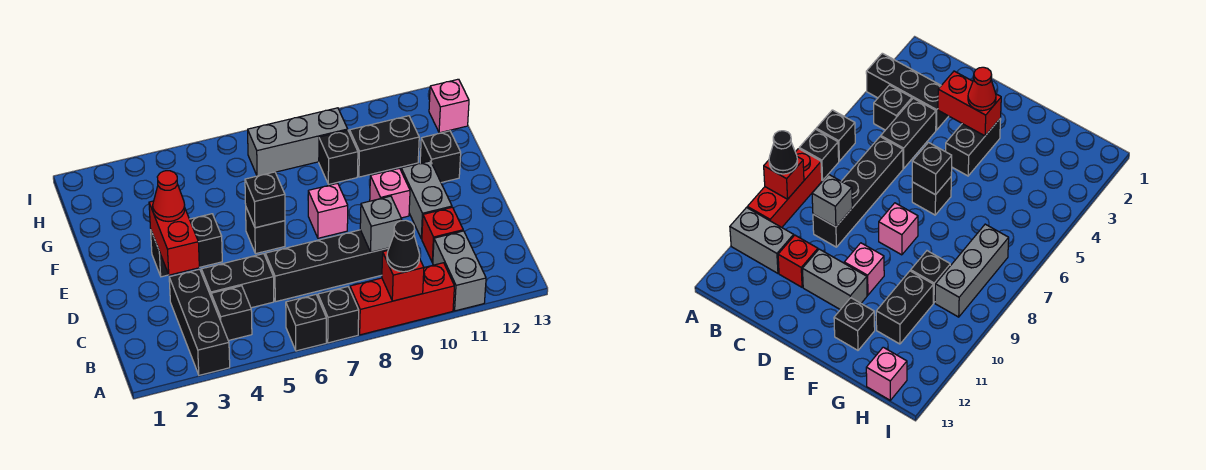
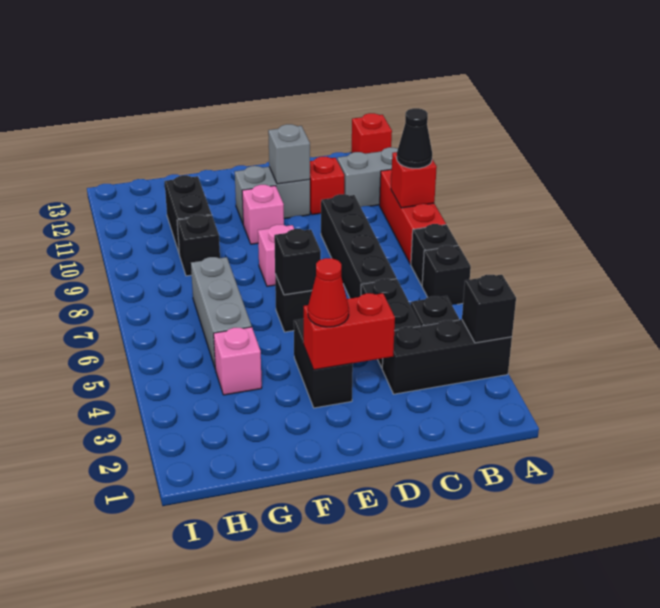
none -> red 1x1 brick [351,113,392,154]
grey 1x1 brick [360,196,401,252] -> grey 1x1 brick moved to [268,124,310,184]
black 1x1 brick [420,131,461,183] -> black 1x1 brick moved to [462,275,516,343]
grey 1x3 brick [248,108,348,176] -> grey 1x3 brick moved to [191,257,252,367]
pink 1x1 brick [429,79,469,133] -> pink 1x1 brick moved to [214,327,262,395]

